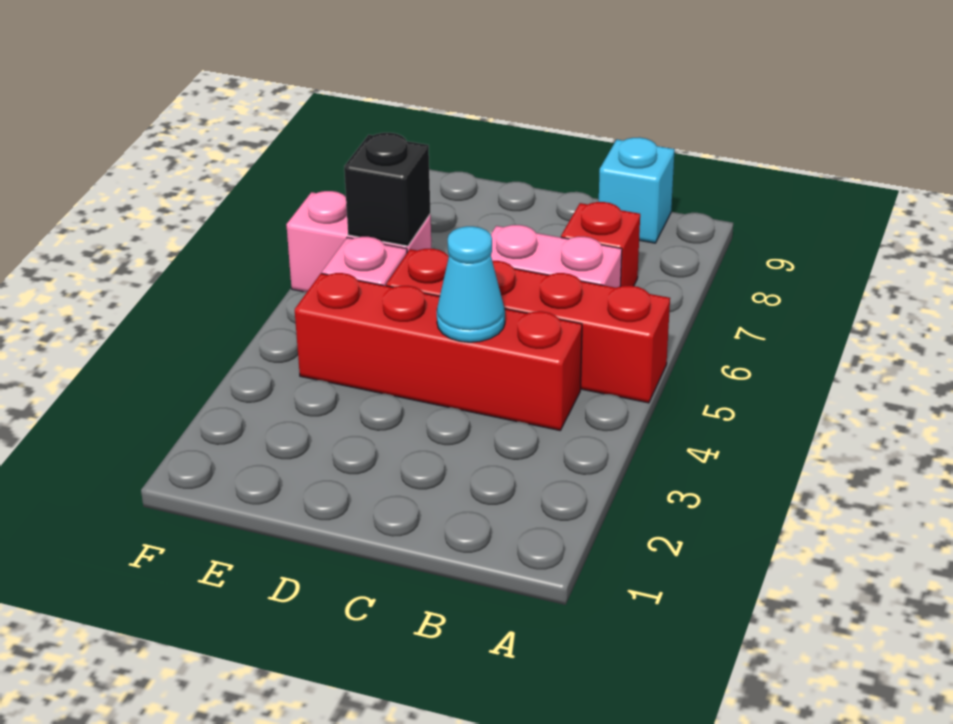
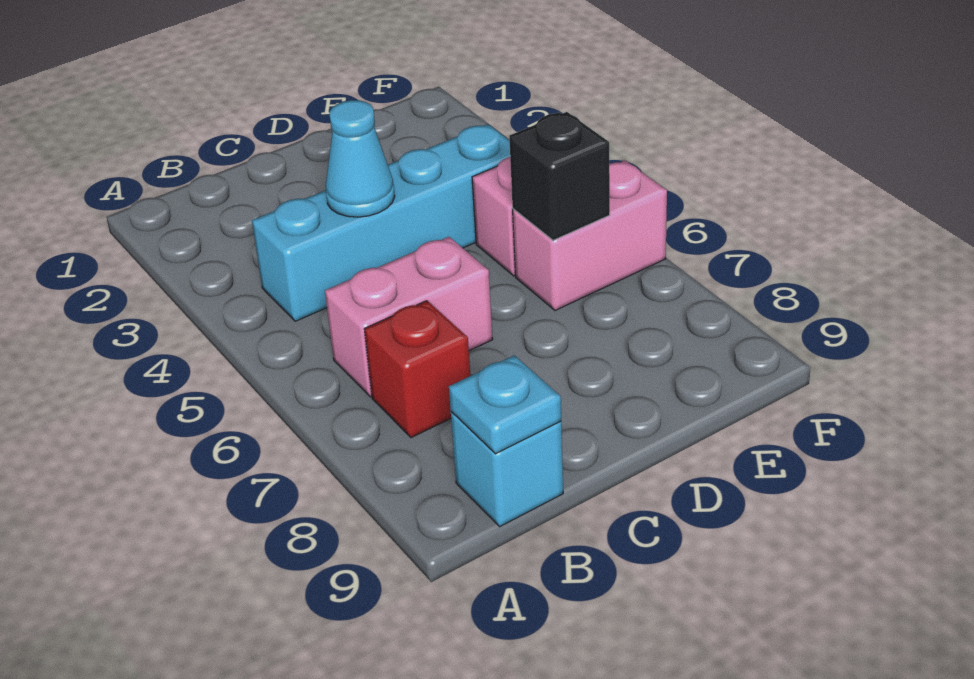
red 1x4 brick [386,249,670,403] -> none
red 1x4 brick [295,273,582,430] -> cyan 1x4 brick [252,124,510,321]
none -> cyan 1x1 plate [449,355,561,454]

